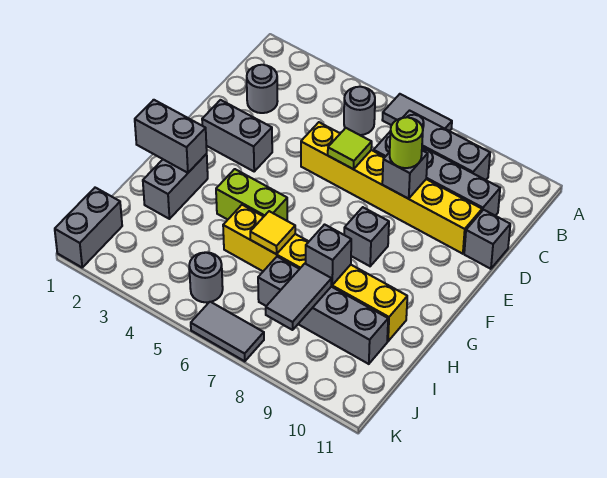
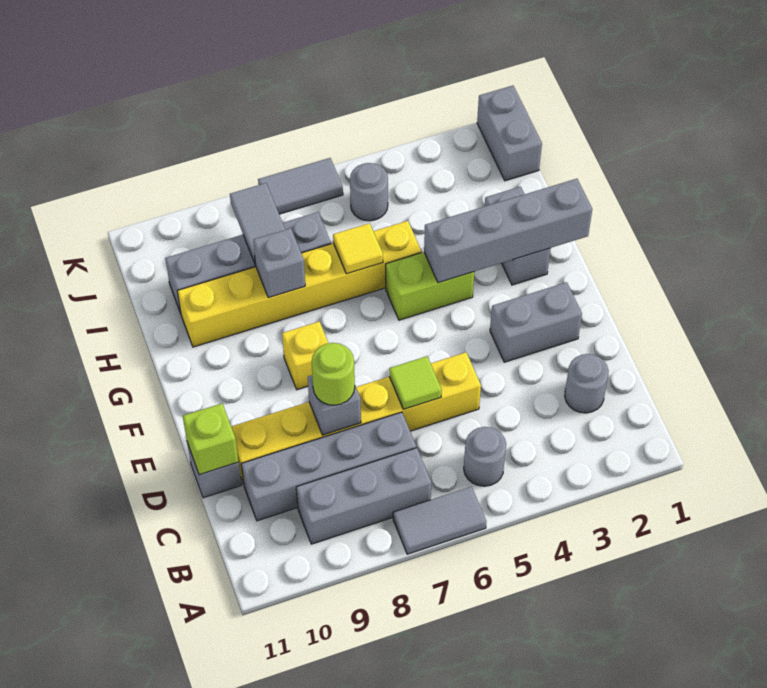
none -> lime 1x1 brick [183,403,238,475]
grey 1x1 brick [344,207,389,266] -> yellow 1x1 brick [282,322,328,390]
grey 1x2 brick [135,100,207,173] -> grey 1x4 brick [424,179,592,283]

